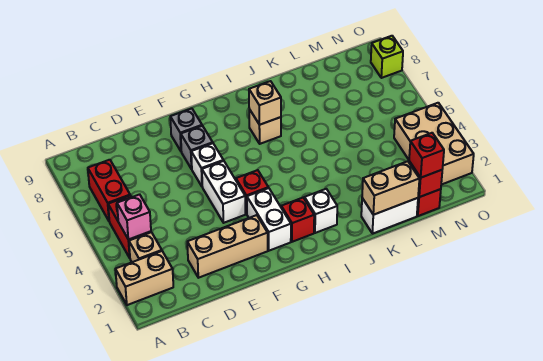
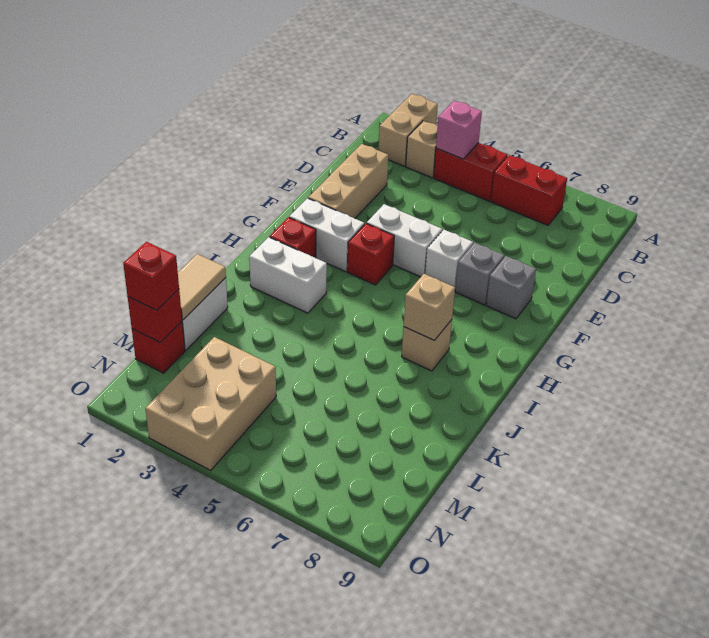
white 1x1 brick [304,189,337,233] -> white 1x2 brick [249,237,327,313]
tan 1x2 brick [362,161,419,215] -> tan 1x2 tile [178,254,226,320]
tan 2x3 brick [394,103,474,185] -> tan 2x3 brick turned to [145,337,276,470]
lime 1x1 brick [371,36,403,78] -> none

